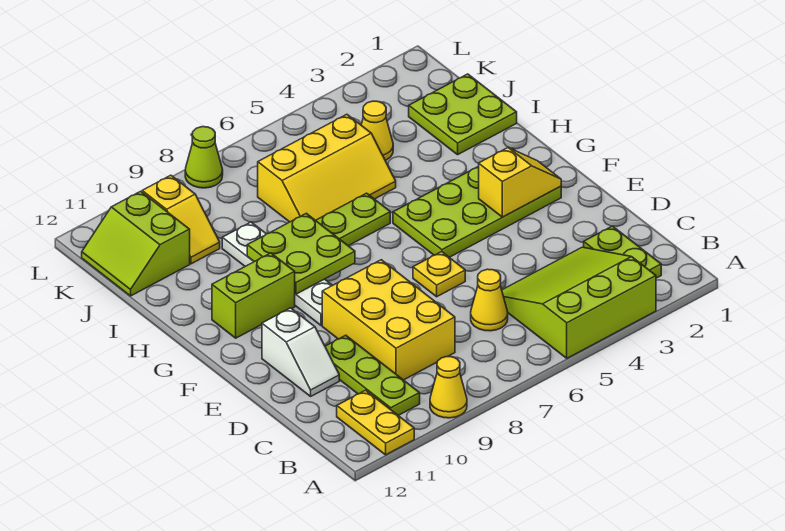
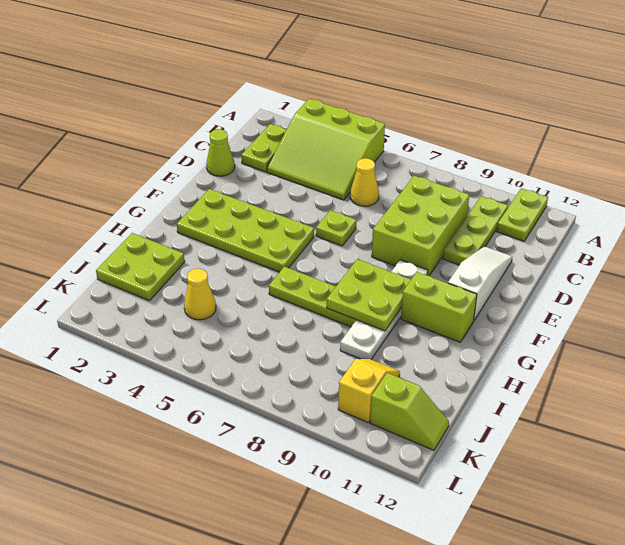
yellow 1x1 cone [430,357,467,418] -> none
yellow 1x2 plate [337,390,414,455] -> lime 1x2 plate [497,188,548,241]
yellow 2x3 brick [322,260,455,380] -> lime 2x3 brick [372,176,469,276]
white 1x2 slope [262,308,339,396] -> white 1x3 slope [448,246,512,320]
yellow 1x1 plate [413,252,465,297] -> lime 1x1 plate [316,210,356,246]
yellow 1x2 slope [479,148,561,217] -> none
yellow 2x3 slope [258,114,396,222] -> none
lime 2x2 slope [82,191,190,296] -> lime 1x2 slope [370,373,449,450]
lime 1x1 cone [185,127,223,188] -> lime 1x1 cone moved to [206,129,235,176]

